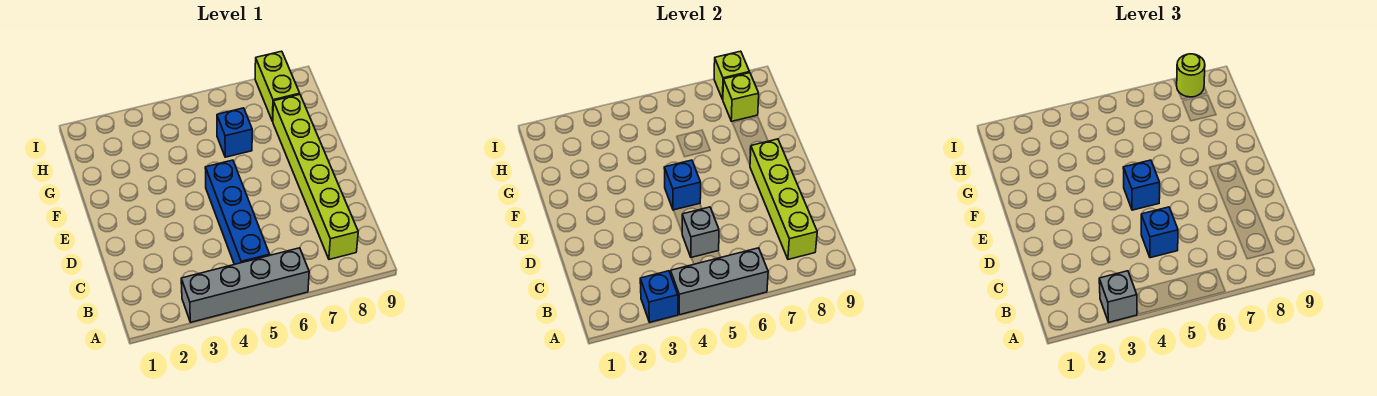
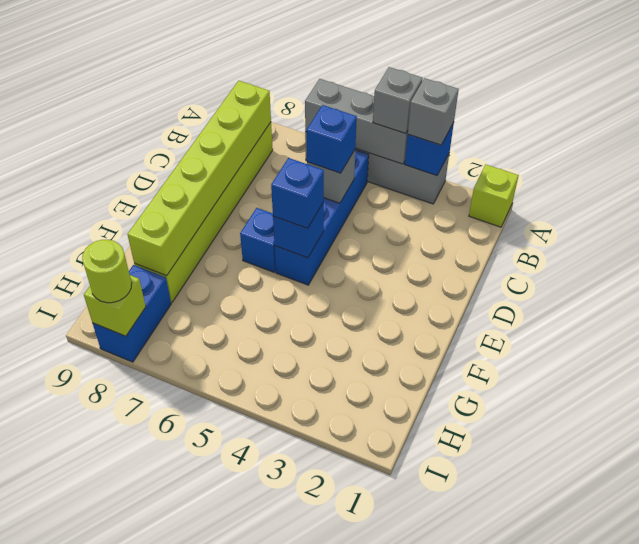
none -> grey 1x1 brick [373,67,422,134]
lime 1x4 brick [750,139,817,259] -> lime 1x6 brick [128,81,271,276]
blue 1x1 brick [217,108,252,157] -> blue 1x1 brick moved to [240,208,276,272]
lime 1x2 brick [255,51,300,121] -> blue 1x2 brick [93,265,171,362]
lime 1x1 brick [723,73,759,121] -> lime 1x1 brick moved to [469,165,519,227]

